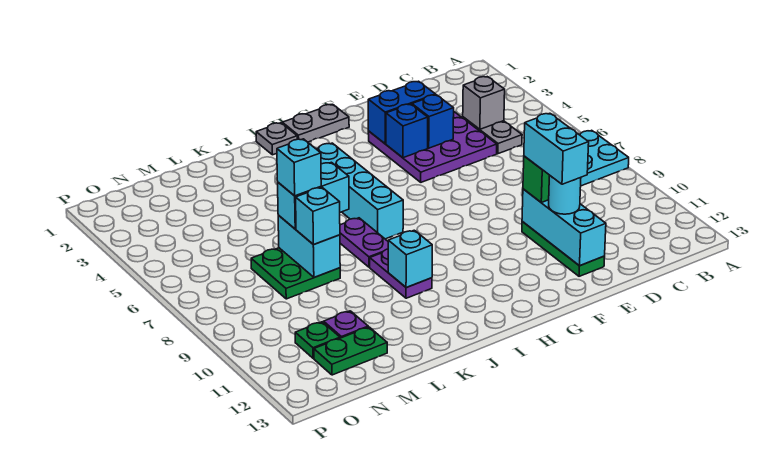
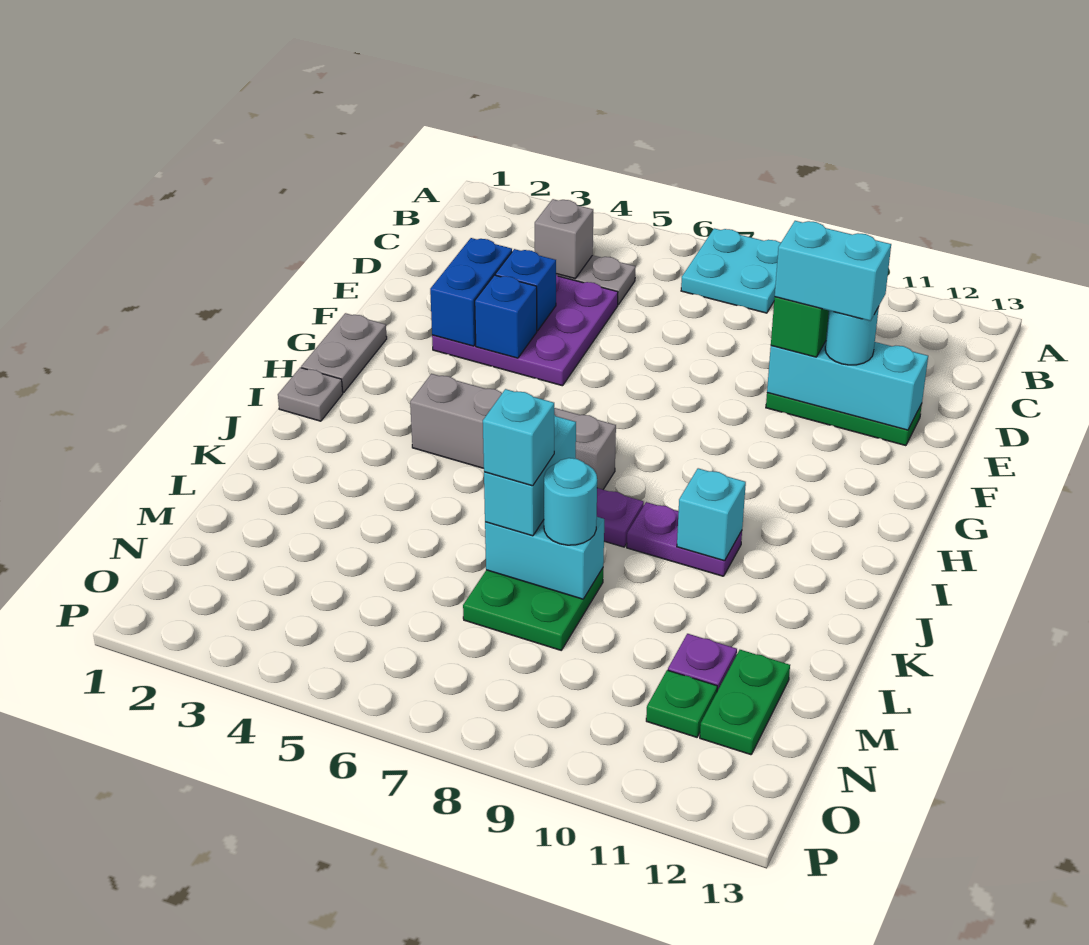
cyan 1x4 brick [317,143,403,239] -> grey 1x4 brick [410,374,616,489]
cyan 1x1 brick [296,187,340,245] -> cyan 1x1 round brick [544,458,597,545]

